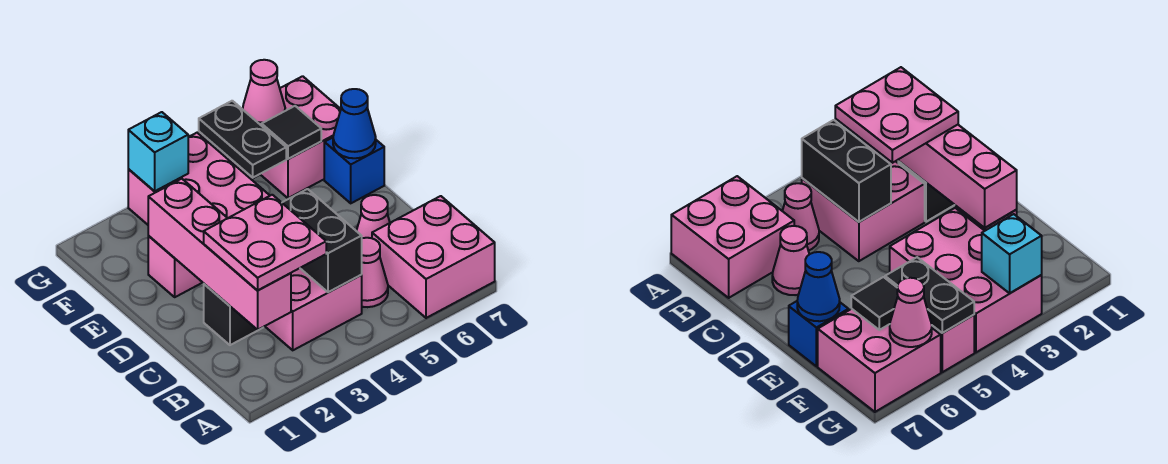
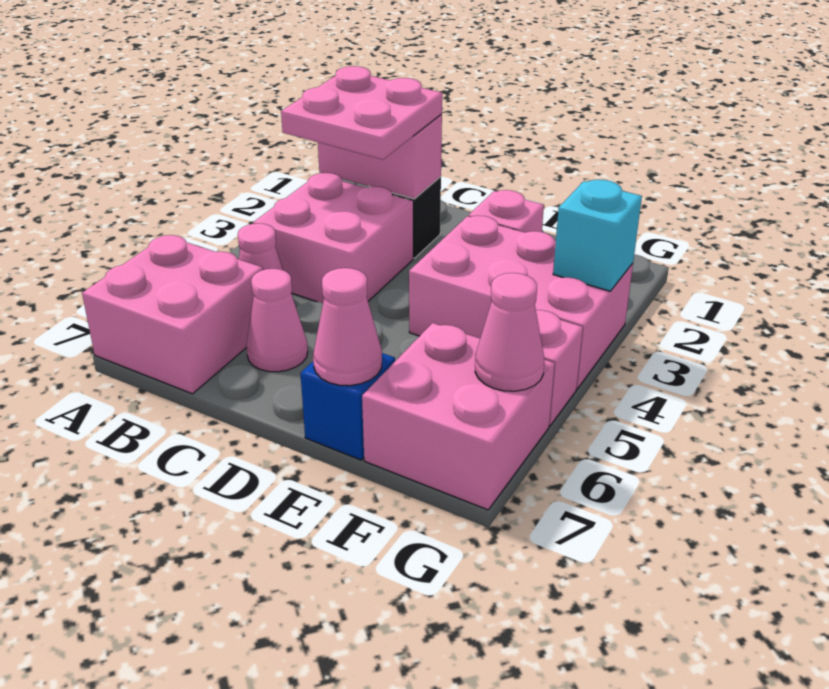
pink 1x4 brick [148,179,291,330] -> pink 1x2 brick [318,114,442,199]
black 1x2 brick [282,189,362,292] -> none
blue 1x1 cone [333,89,376,158] -> pink 1x1 cone [313,268,382,386]
black 1x2 plate [199,101,286,178] -> none
black 1x1 tile [262,106,321,159] -> none

